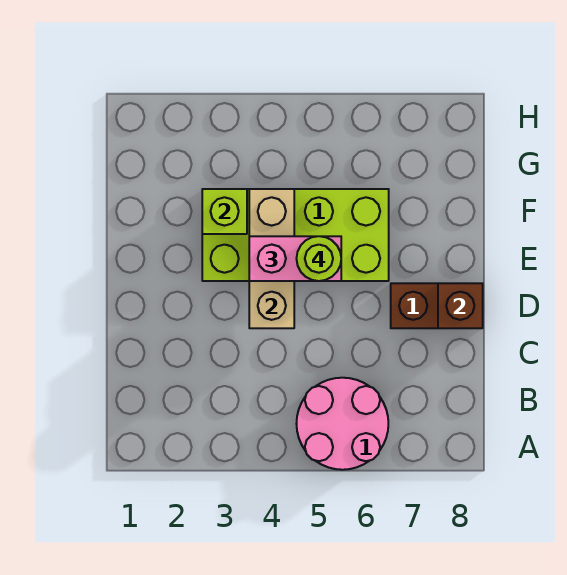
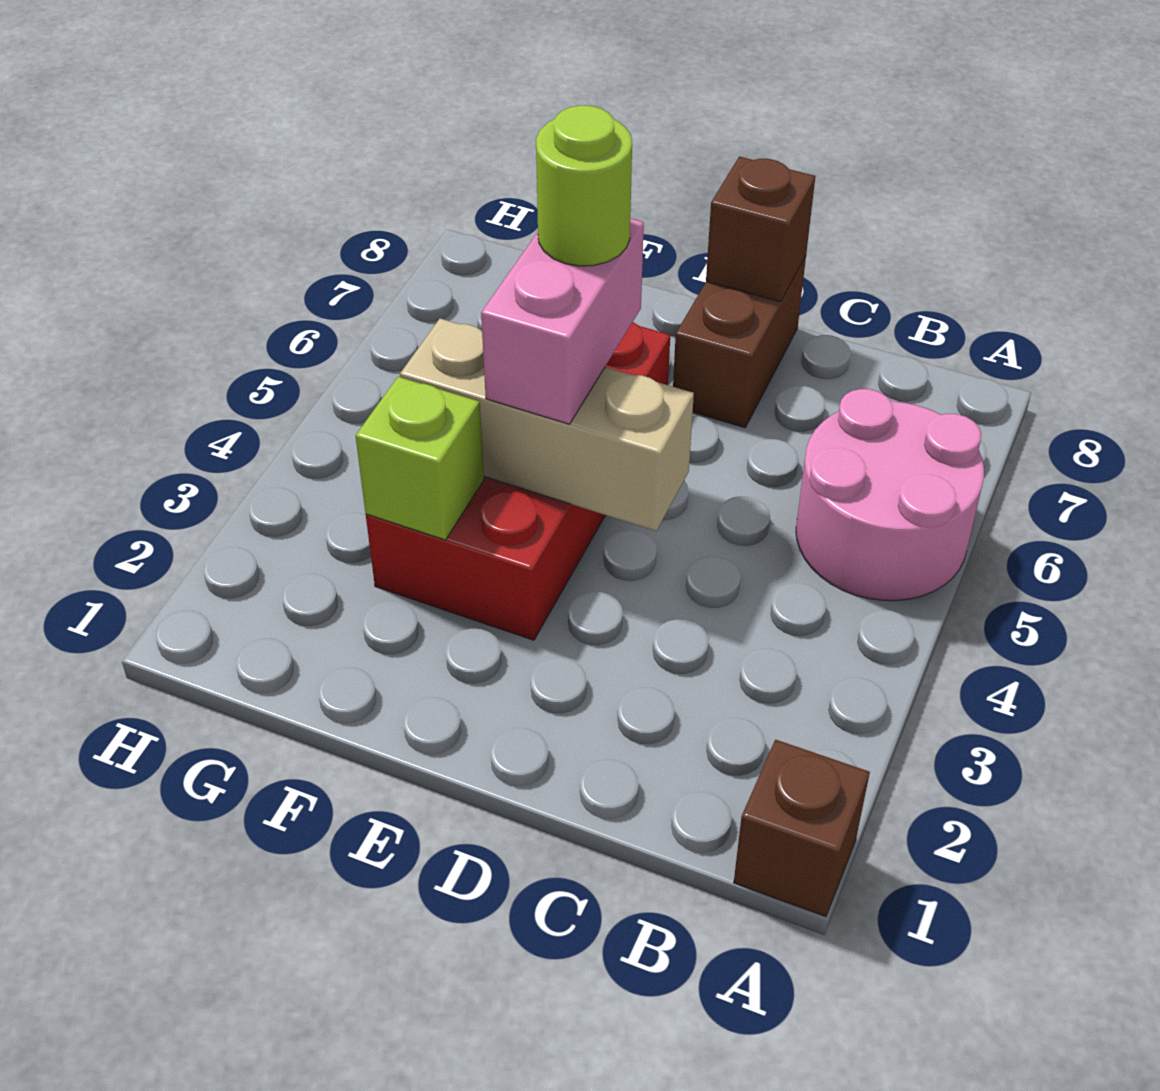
none -> brown 1x1 brick [734,740,870,917]
lime 2x4 brick [202,189,389,281] -> red 2x4 brick [366,322,670,640]

